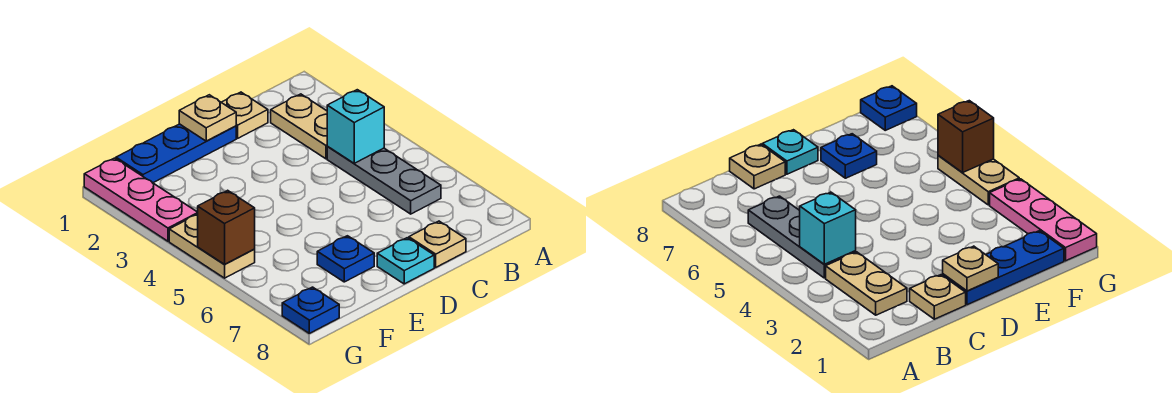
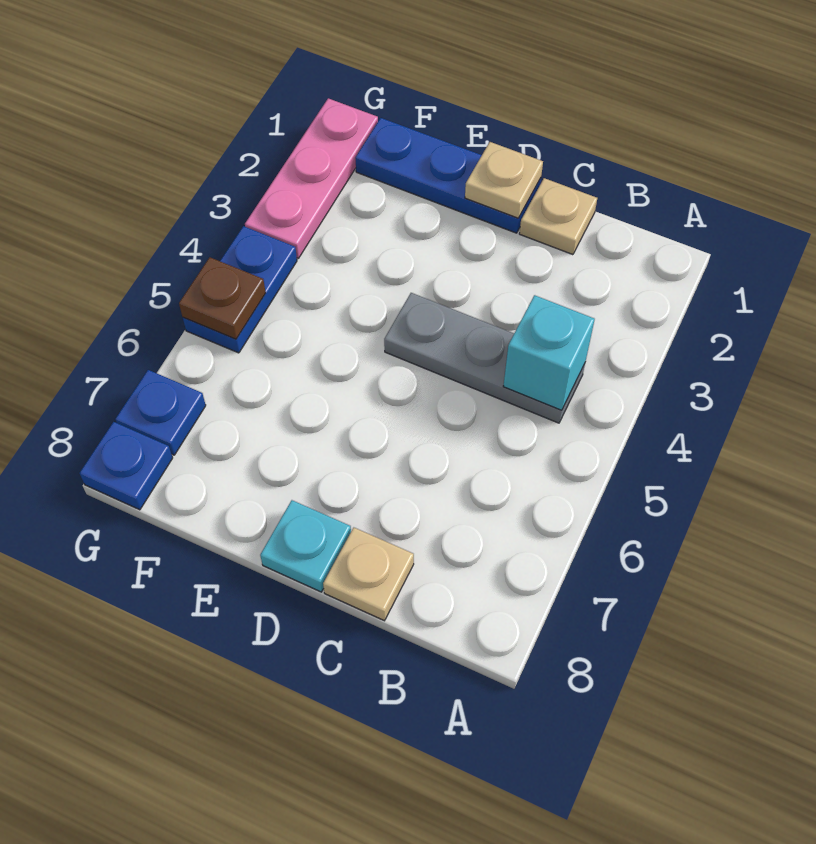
tan 1x2 plate [271,94,327,159] -> none
grey 1x3 plate [327,146,441,214] -> grey 1x3 plate turned to [384,293,585,423]
blue 1x1 plate [317,236,374,282] -> blue 1x1 plate moved to [115,370,206,455]
tan 1x2 plate [169,214,255,278] -> blue 1x2 plate [183,226,297,353]
brown 1x1 brick [198,190,255,264] -> brown 1x1 plate [179,257,266,339]

